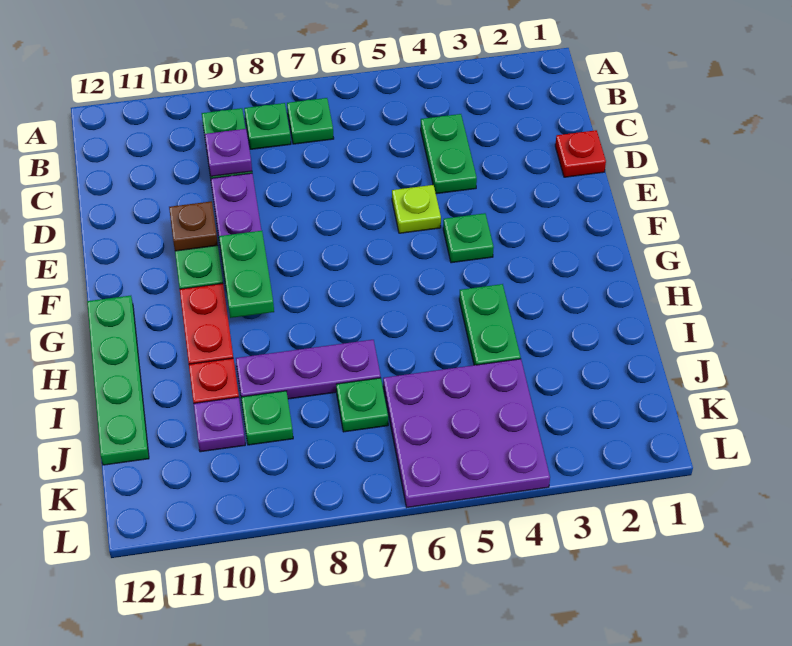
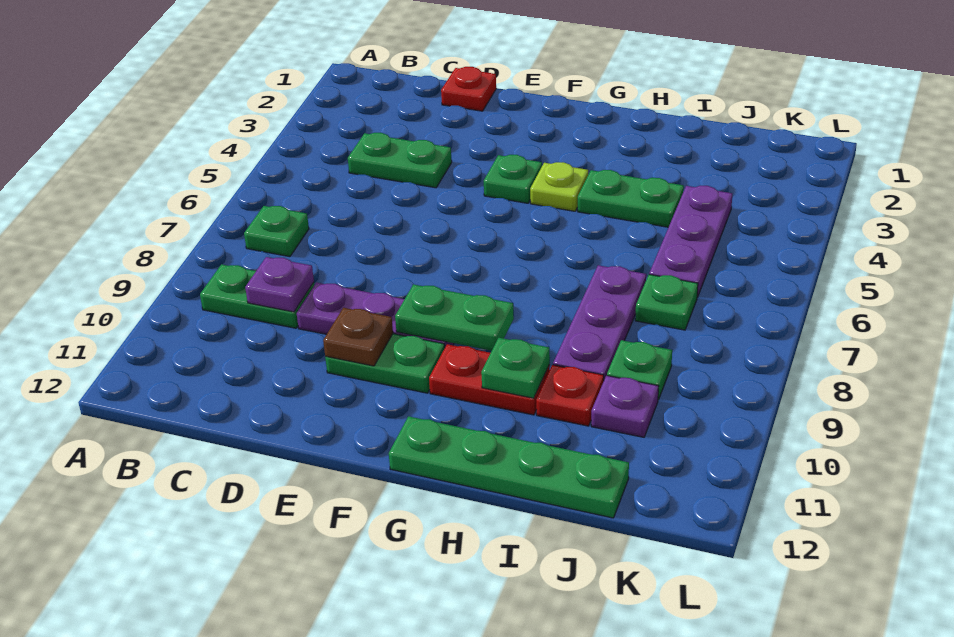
green 1x1 plate [244,103,291,149] -> green 1x1 plate moved to [481,338,550,398]
lime 1x1 plate [392,185,441,233] -> lime 1x1 plate moved to [530,162,588,211]
purple 3x3 plate [383,359,550,507] -> purple 1x3 plate [649,186,732,297]

